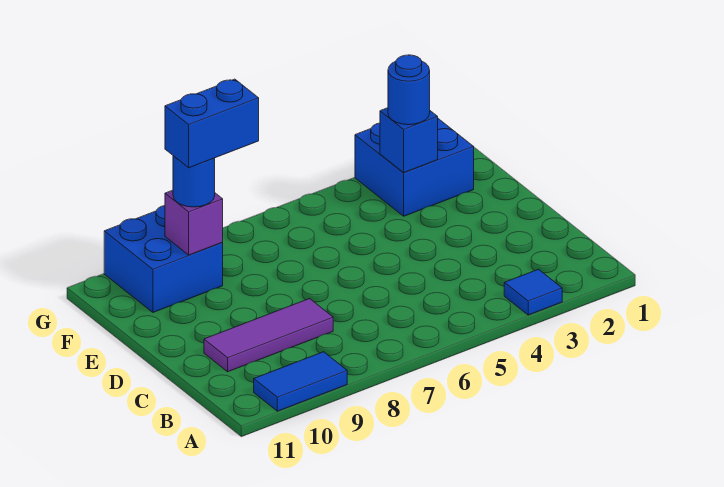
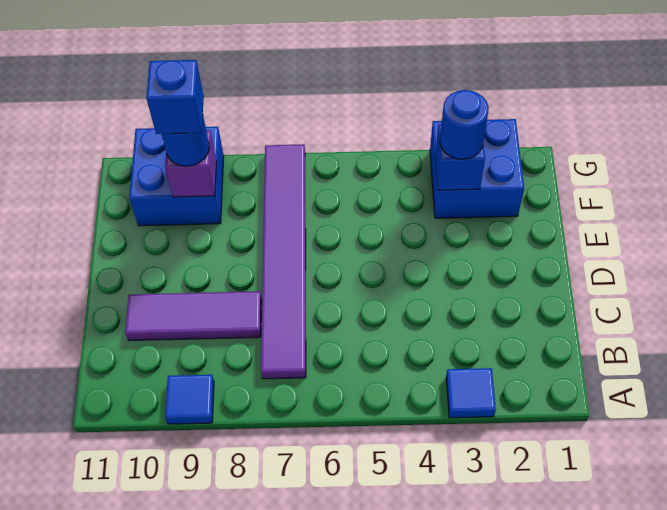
blue 1x2 tile [254,352,347,411] -> blue 1x1 tile [165,375,214,424]
none -> purple 1x6 tile [261,144,306,379]
blue 1x2 brick [165,79,259,168] -> blue 1x1 brick [146,60,204,134]

